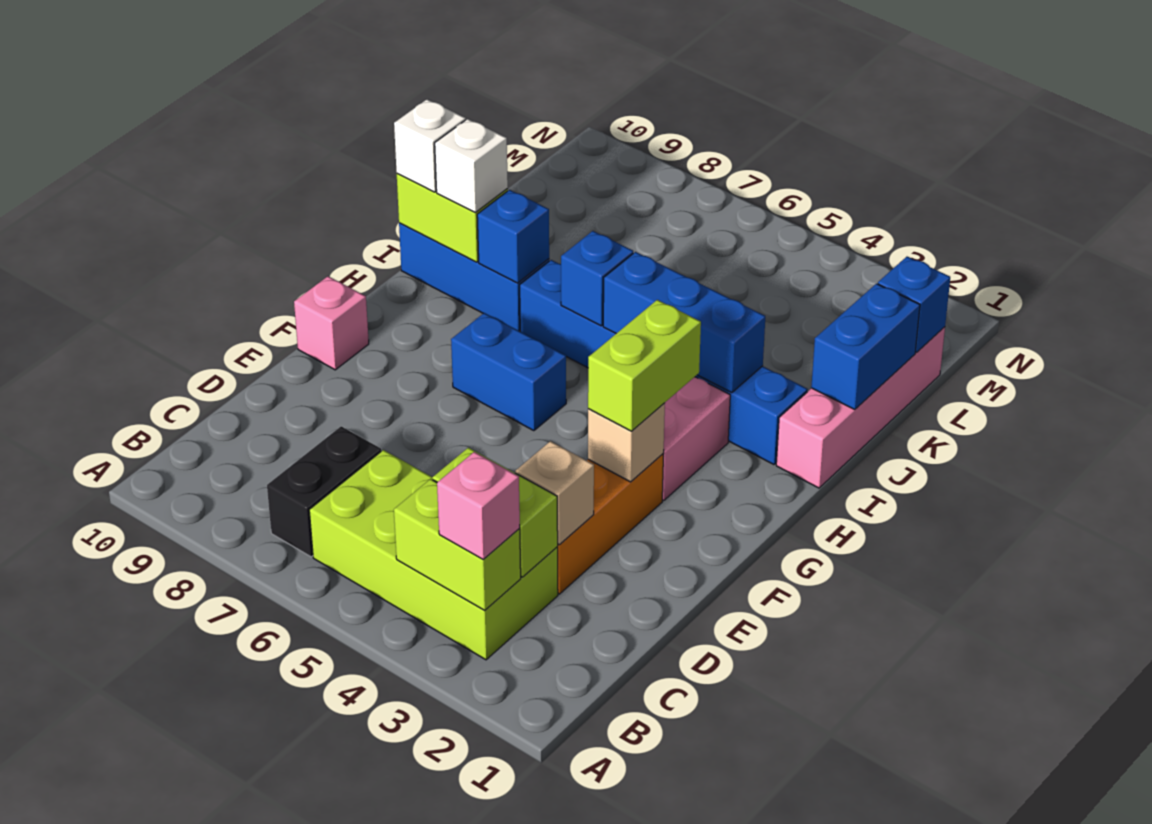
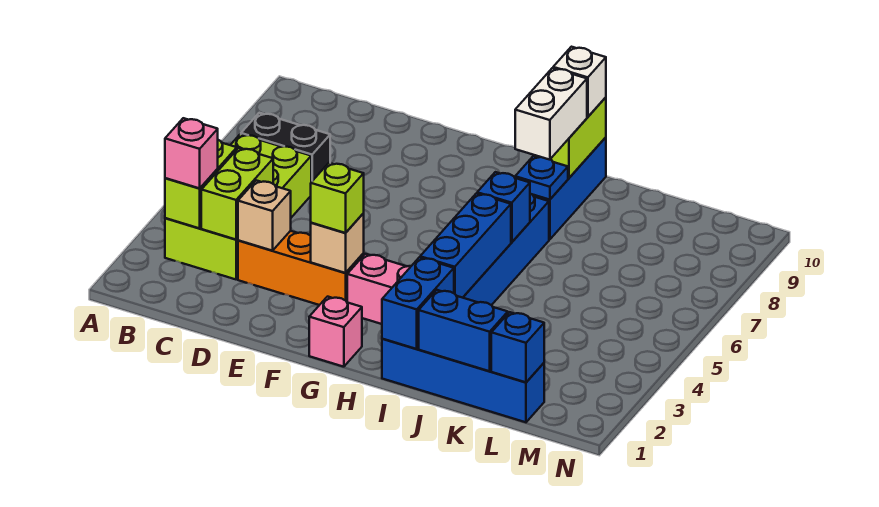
lime 1x2 brick [588,300,701,431] -> lime 1x1 brick [311,163,364,233]
pink 1x1 brick [294,276,369,370] -> pink 1x1 brick moved to [309,297,362,367]
blue 1x2 brick [451,313,566,431] -> blue 1x2 brick moved to [382,257,454,349]
pink 1x4 brick [776,327,945,488] -> blue 1x4 brick [382,339,544,422]
blue 1x1 brick [477,190,549,283] -> blue 1x1 plate [515,156,568,200]
white 1x1 brick [435,119,508,212] -> white 1x2 brick [515,68,587,160]

